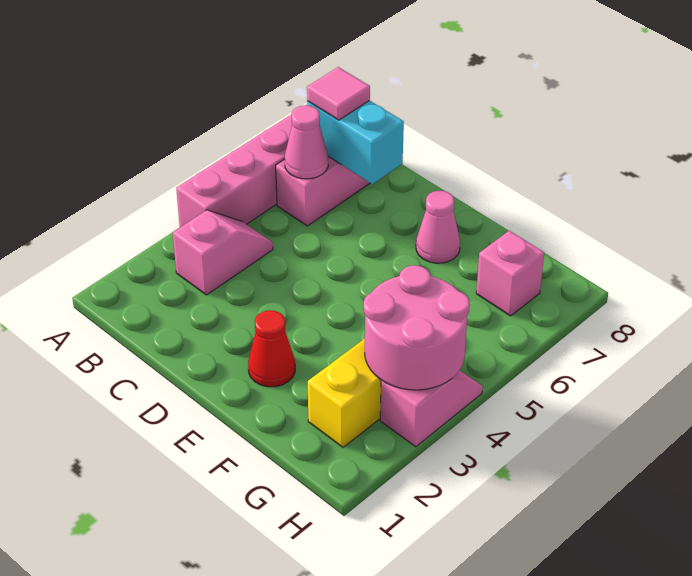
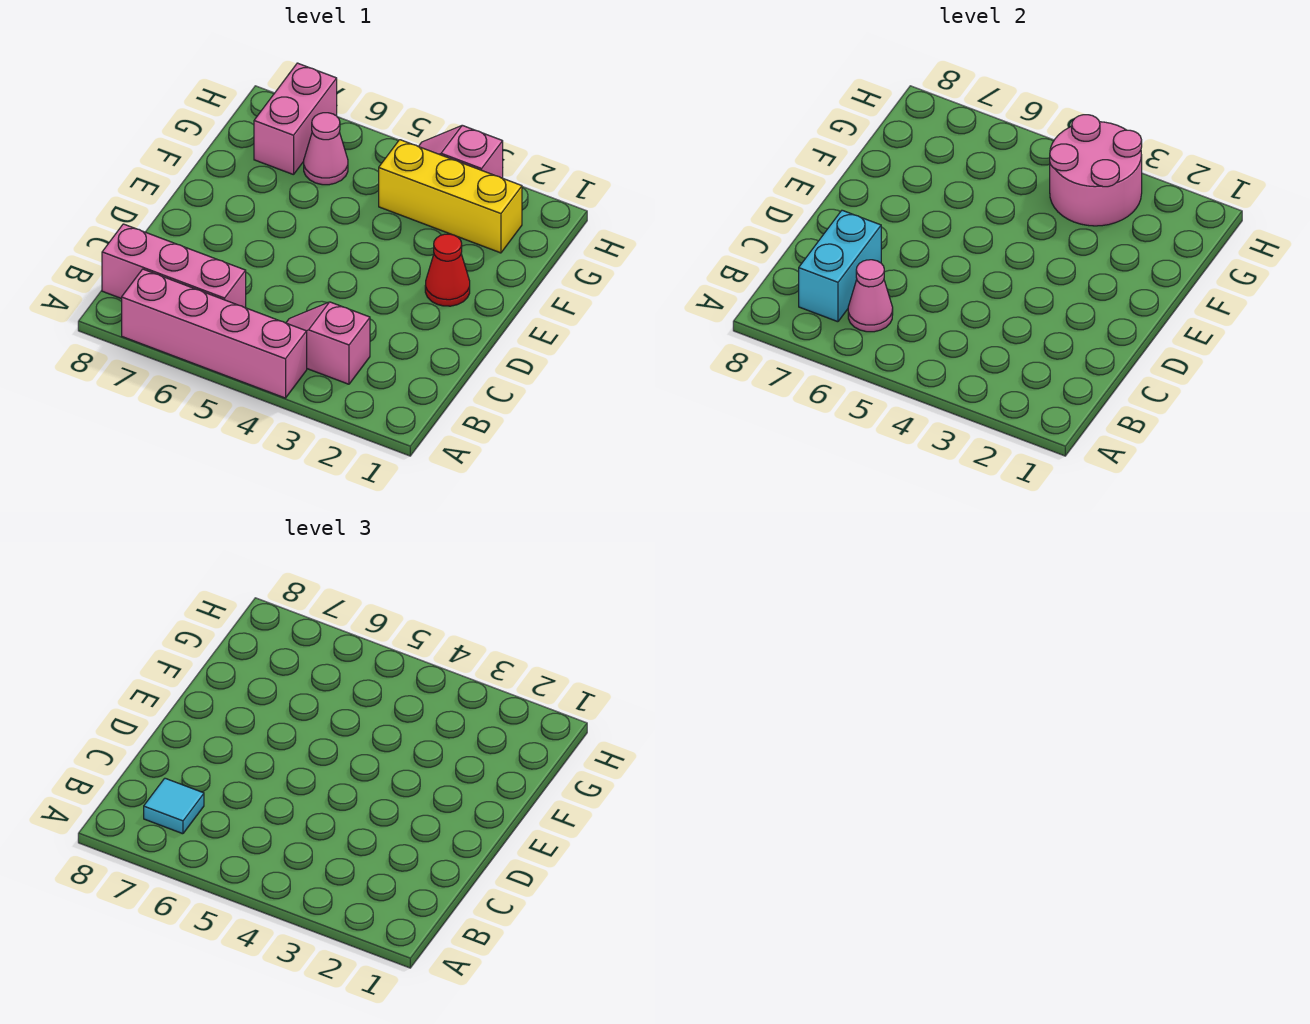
pink 1x1 tile [307,67,370,120] -> cyan 1x1 tile [144,778,204,834]
pink 1x1 cone [416,191,460,263] -> pink 1x1 cone moved to [304,113,348,185]
pink 1x1 brick [476,231,544,316] -> pink 1x2 brick [254,63,337,175]

